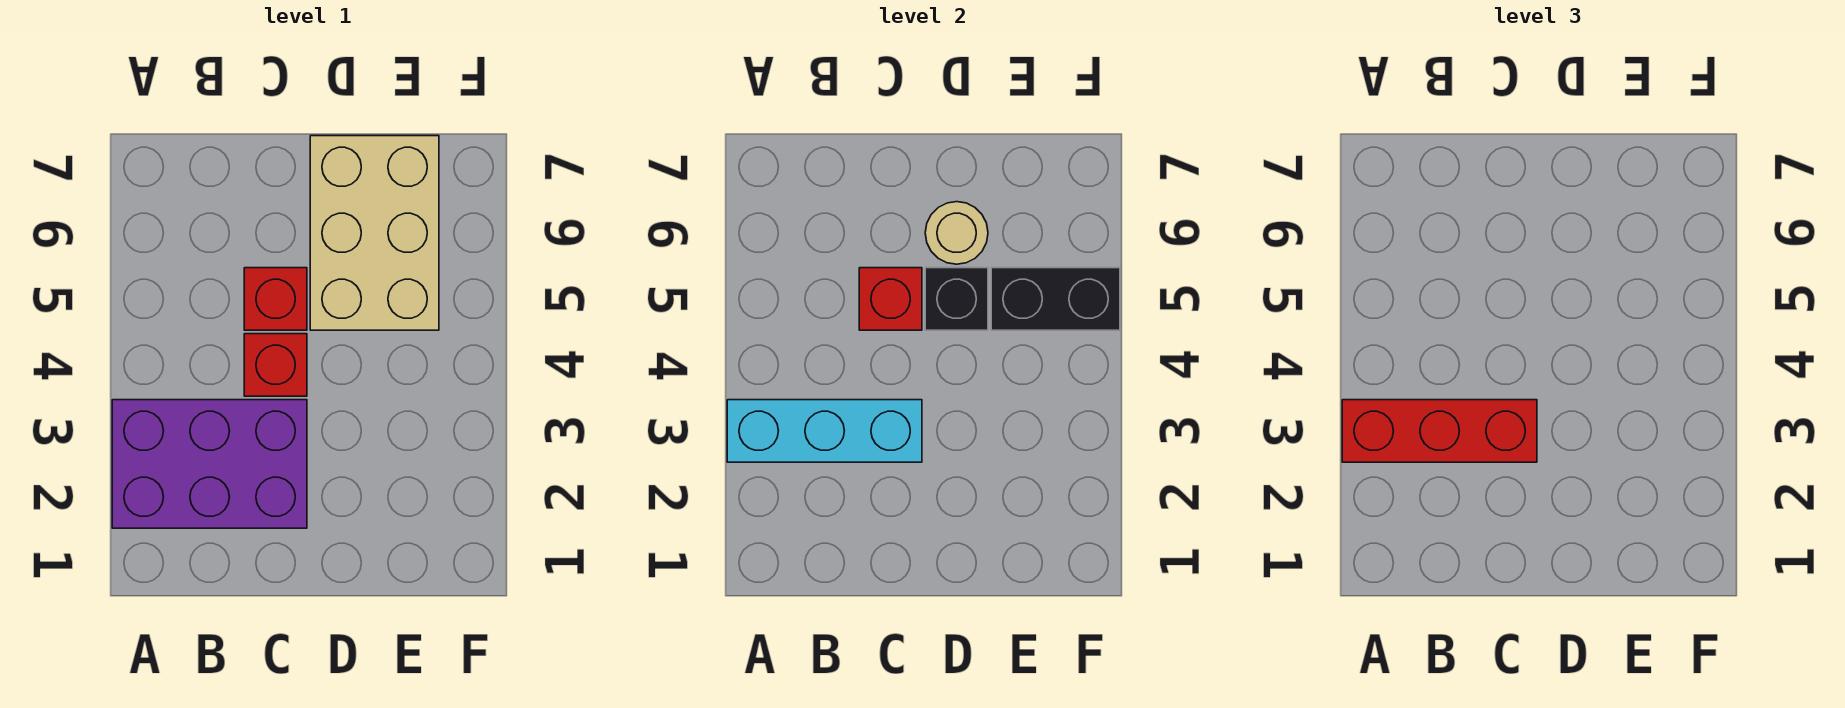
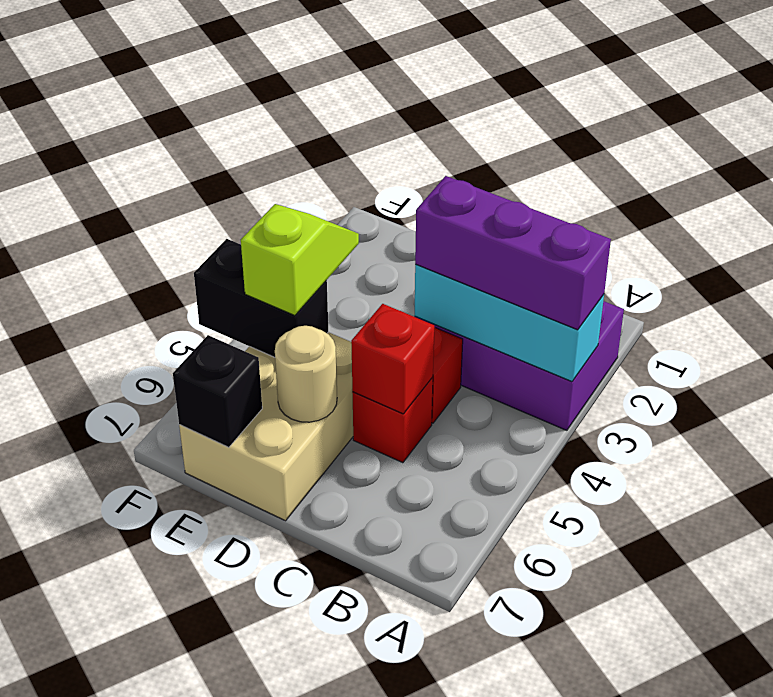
red 1x3 brick [1342,400,1537,462] -> purple 1x3 brick [415,176,611,330]
black 1x1 brick [925,268,988,330] -> black 1x1 brick moved to [173,335,262,448]
none -> lime 1x2 slope [241,204,359,315]

